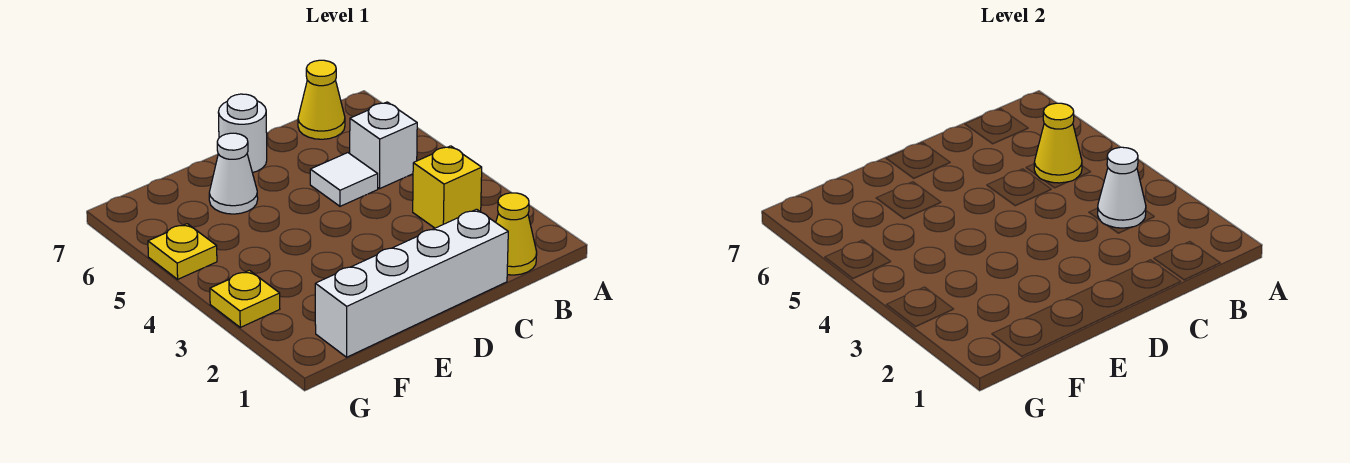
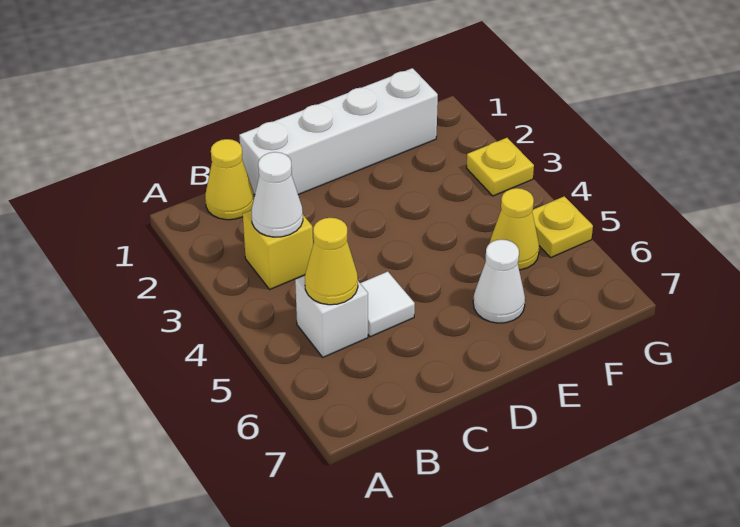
yellow 1x1 cone [298,60,345,139] -> yellow 1x1 cone moved to [489,188,539,270]
white 1x1 round brick [218,94,267,173] -> none

